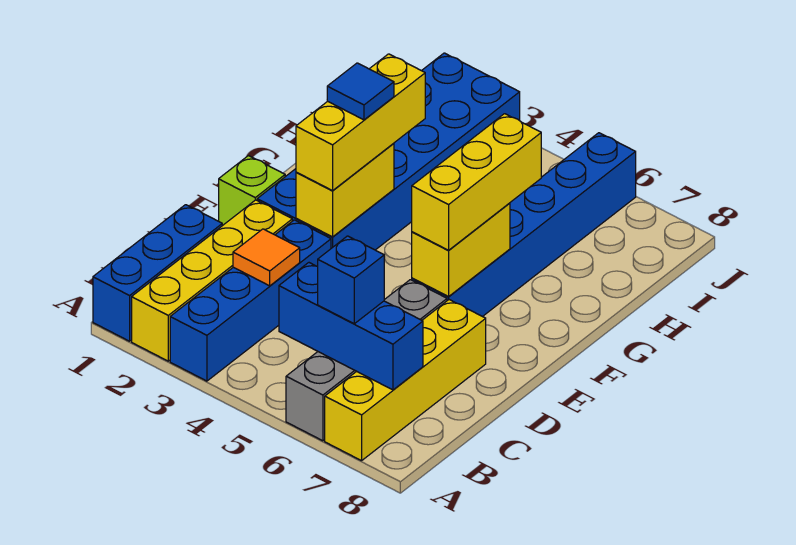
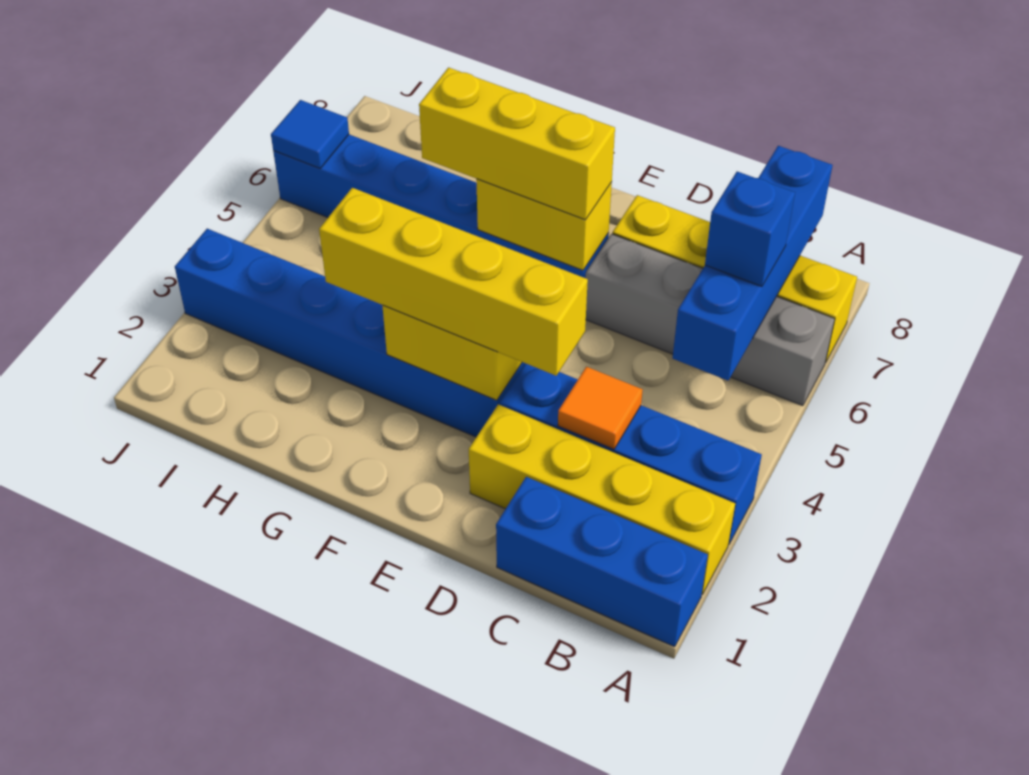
blue 1x3 brick [279,263,423,390] -> blue 1x4 brick [673,146,833,380]
lime 1x1 brick [219,156,285,226] -> none
blue 2x6 brick [257,53,520,250] -> blue 1x6 brick [175,229,525,437]
yellow 1x3 brick [296,54,425,191] -> yellow 1x4 brick [319,188,588,376]
blue 1x1 tile [327,63,394,120] -> blue 1x1 tile moved to [271,100,349,168]

